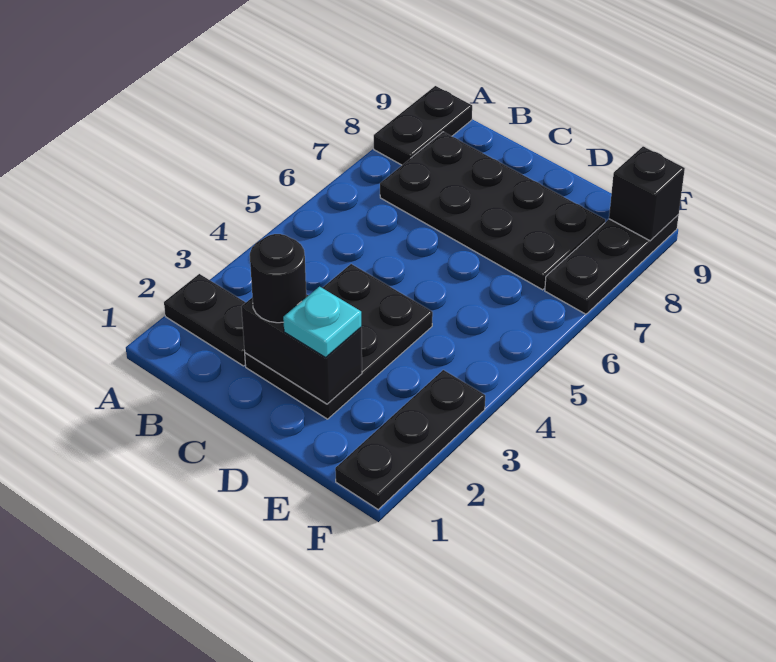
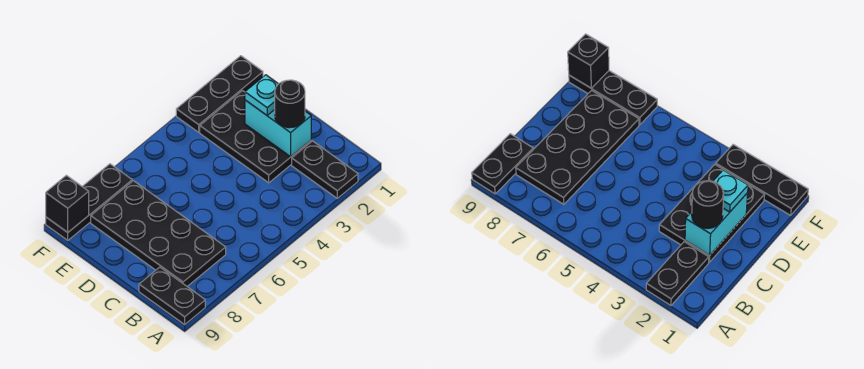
black 1x2 plate [374,86,472,165] -> black 1x2 plate turned to [139,267,205,324]
black 2x3 plate [245,264,433,419] -> black 2x3 plate turned to [200,91,311,183]
black 1x2 brick [242,294,362,404] -> cyan 1x2 brick [245,100,311,157]

